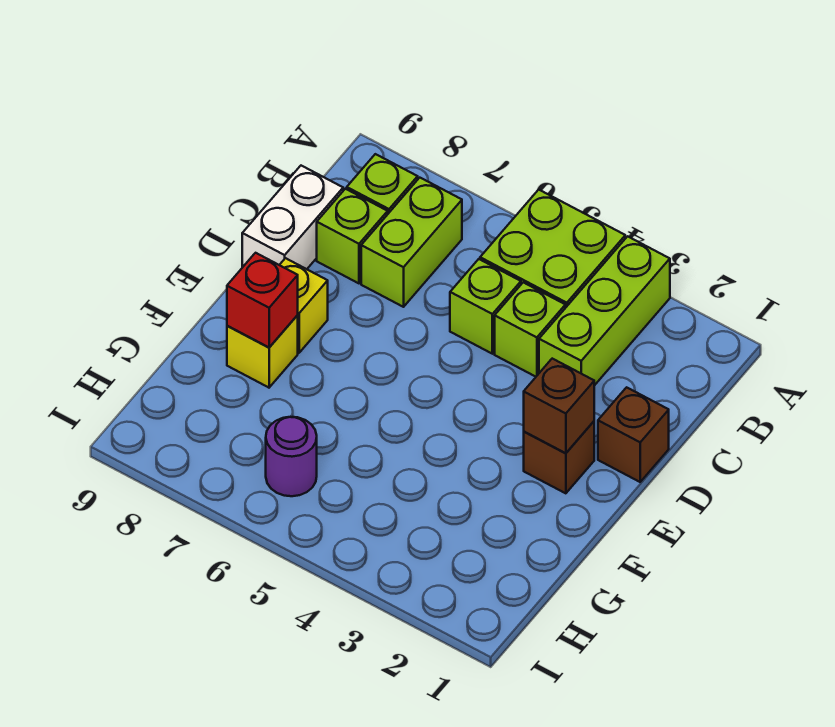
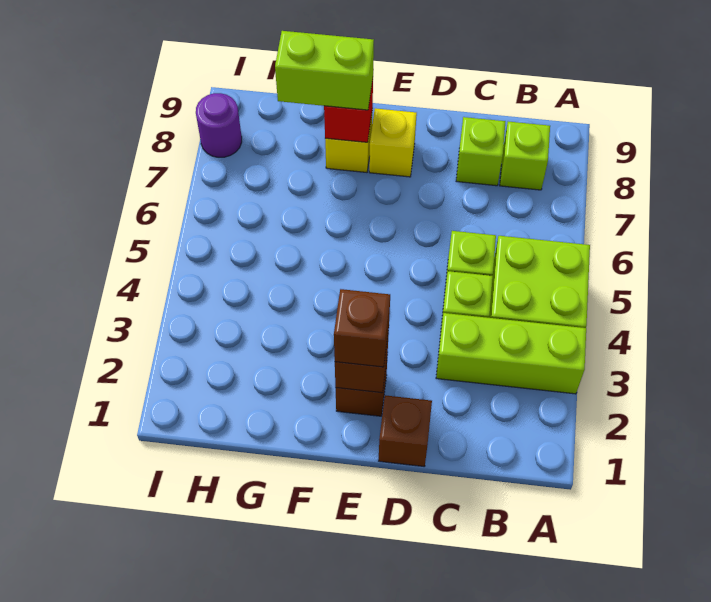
lime 1x2 brick [361,178,462,307] -> lime 1x2 brick moved to [275,31,374,110]
white 1x2 brick [242,166,343,269] -> none
none -> brown 1x1 brick [334,289,390,367]
purple 1x1 round brick [266,417,317,496] -> purple 1x1 round brick moved to [196,93,242,157]

